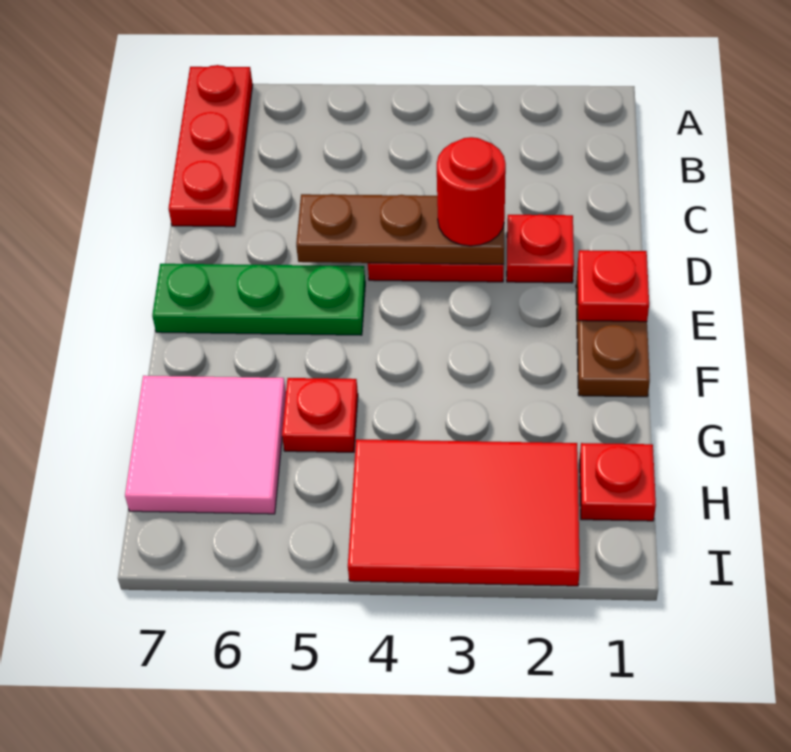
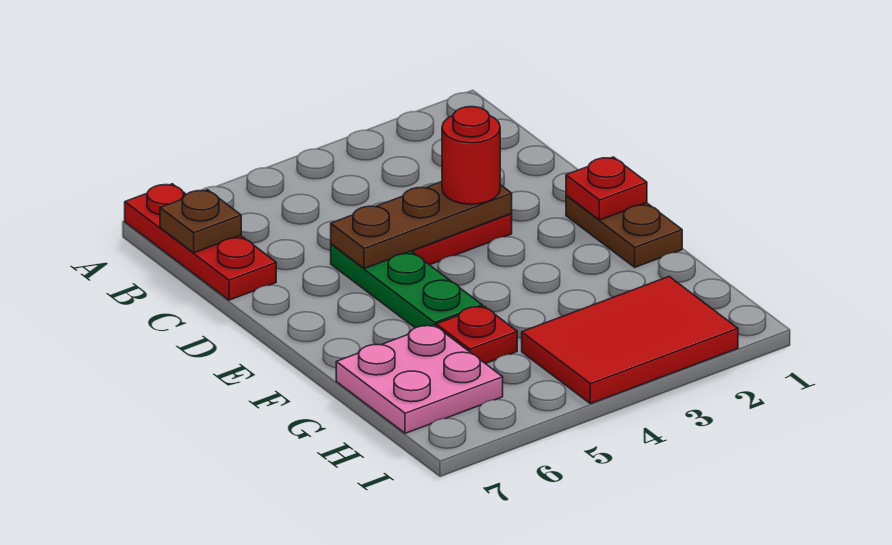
none -> brown 1x1 plate [160,190,241,253]
red 1x1 plate [507,215,574,283] -> none
green 1x3 plate [152,264,365,335] -> green 1x3 plate turned to [331,244,482,328]
pink 2x2 tile [125,376,286,514] -> pink 2x2 plate [336,325,503,433]
red 1x1 plate [580,443,656,521] -> none

